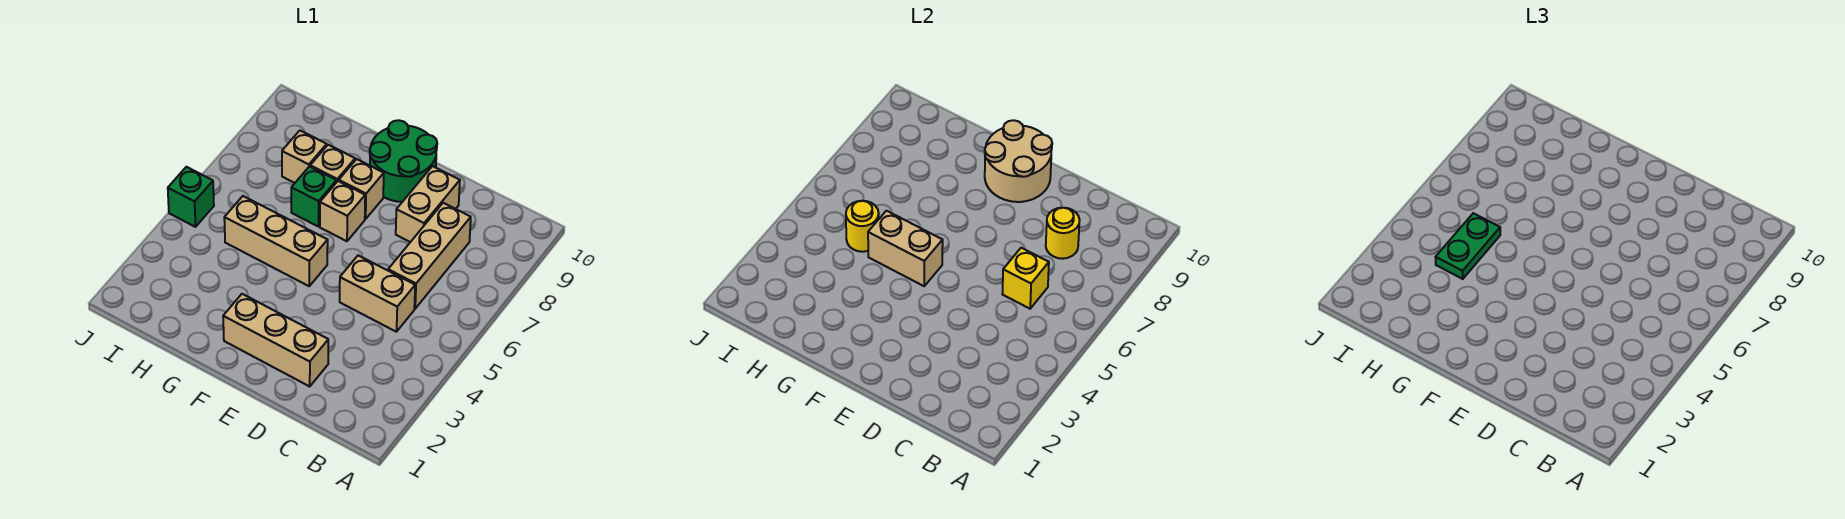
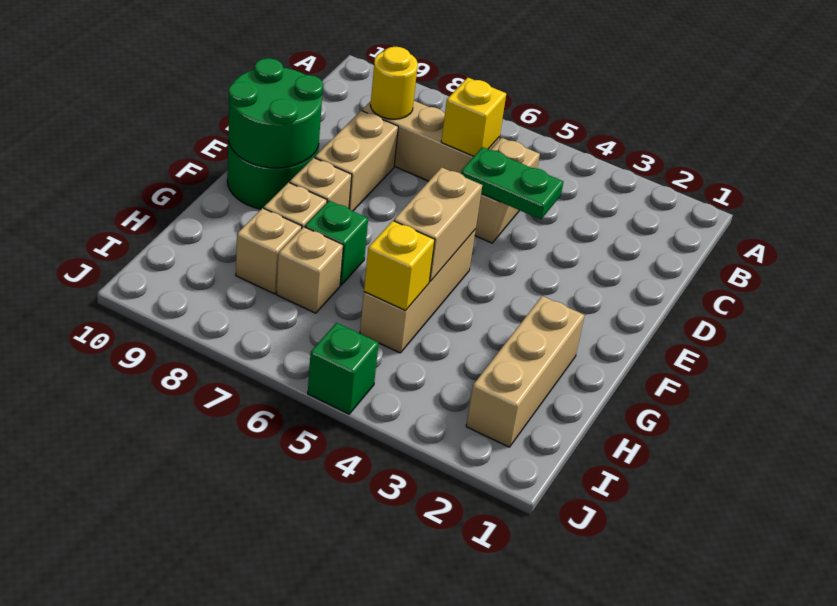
tan 1x3 brick [223,294,328,386] -> tan 1x3 brick moved to [466,296,584,447]
tan 1x2 brick [396,166,460,242] -> tan 1x2 brick turned to [315,111,398,211]
tan 2x2 round brick [985,120,1052,202] -> green 2x2 round brick [228,58,323,168]
tan 1x1 brick [320,181,365,241] -> tan 1x1 brick moved to [276,227,343,313]
green 1x2 plate [1436,213,1500,279] -> green 1x2 plate moved to [461,147,563,219]
yellow 1x1 round brick [846,201,879,252] -> yellow 1x1 brick [364,221,435,311]

